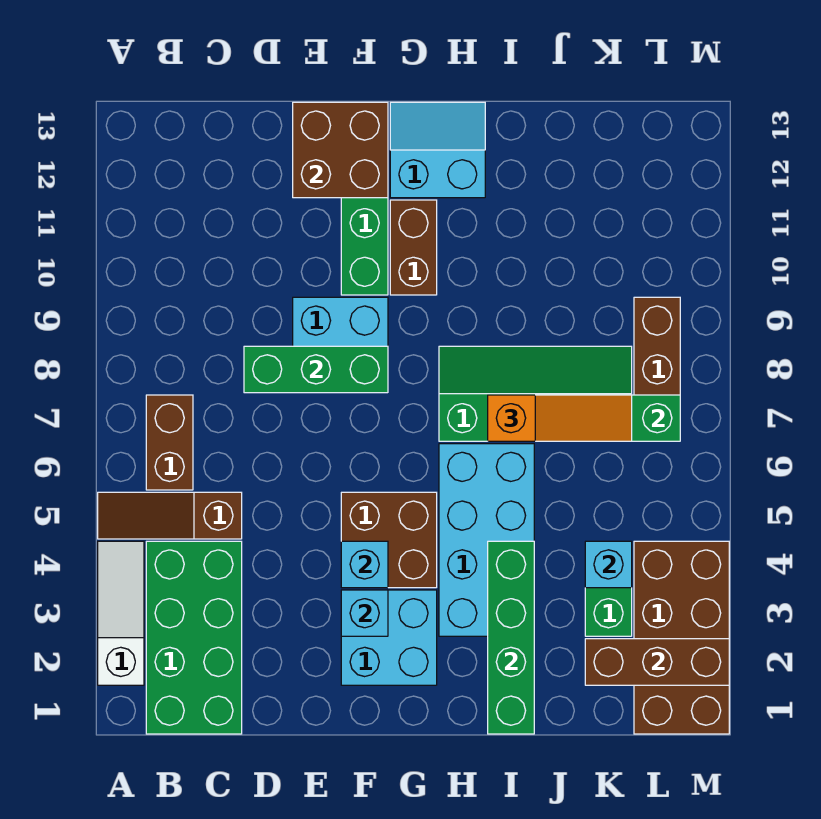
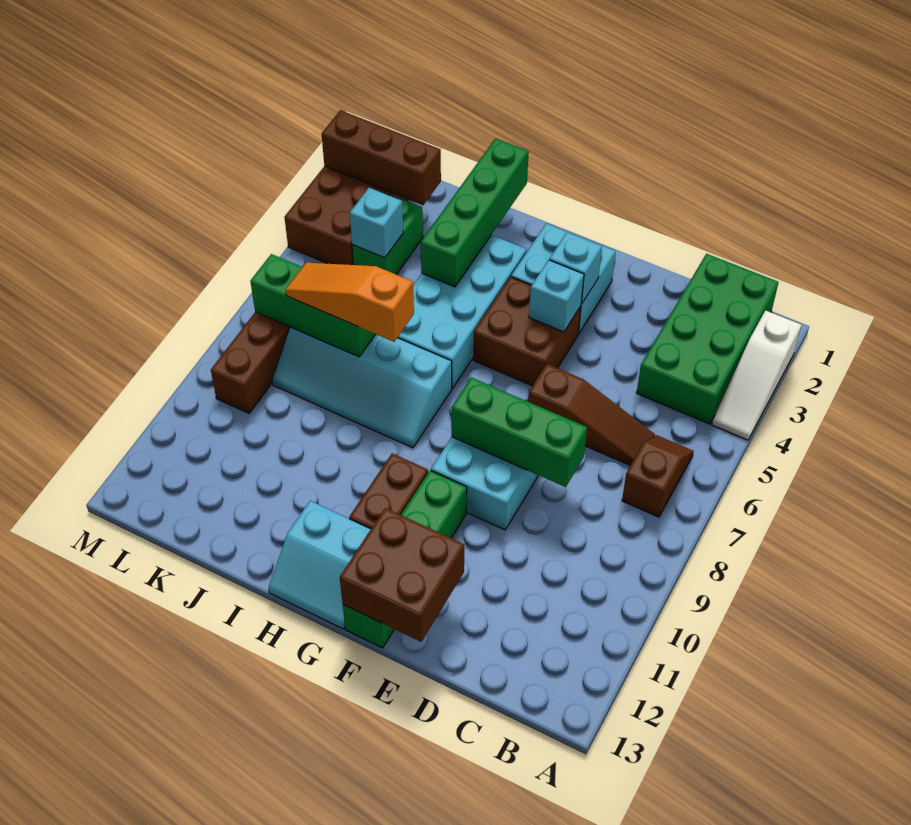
brown 1x3 slope [98,492,242,539] -> brown 1x3 slope moved to [528,364,655,466]
brown 1x2 brick [146,395,193,490] -> brown 1x2 slope [622,435,694,517]
green 2x4 slope [439,346,632,441] -> cyan 2x4 slope [272,327,452,448]

